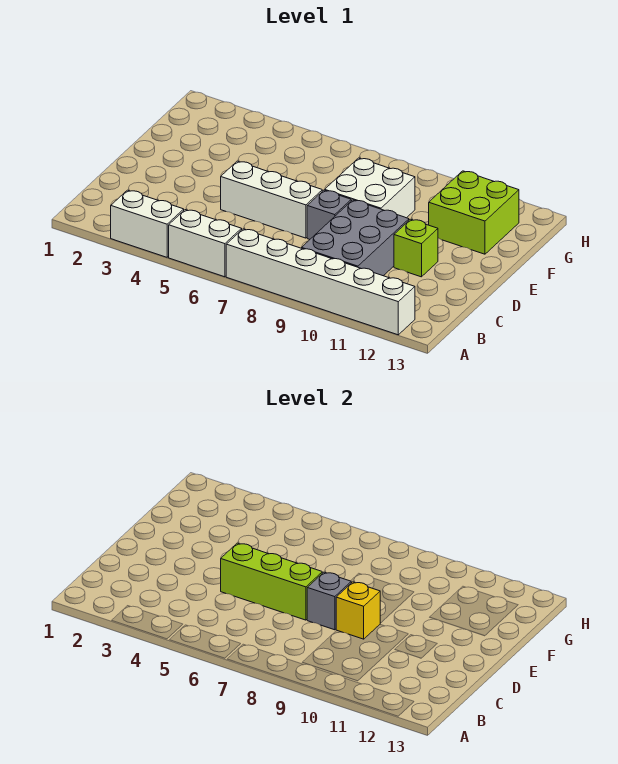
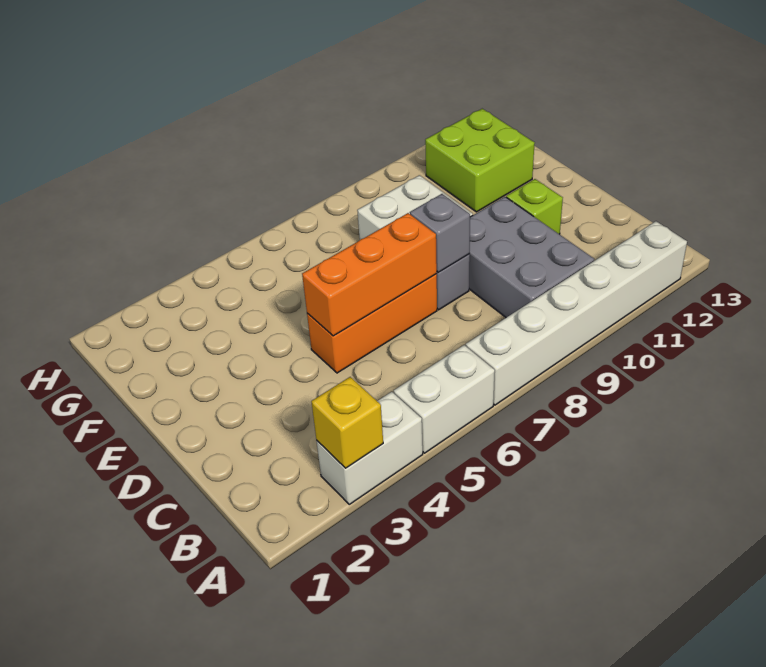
white 1x3 brick [221,161,322,238] -> orange 1x3 brick [307,274,437,373]
lime 1x3 brick [221,543,322,620] -> orange 1x3 brick [302,213,437,336]
yellow 1x1 brick [336,582,380,639] -> yellow 1x1 brick moved to [311,377,383,468]

